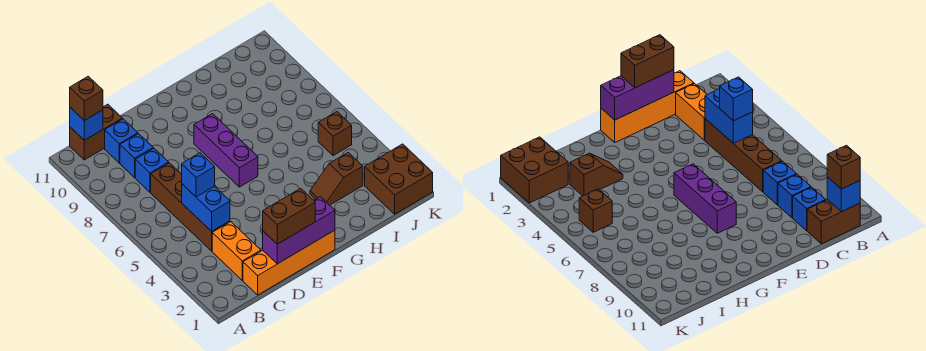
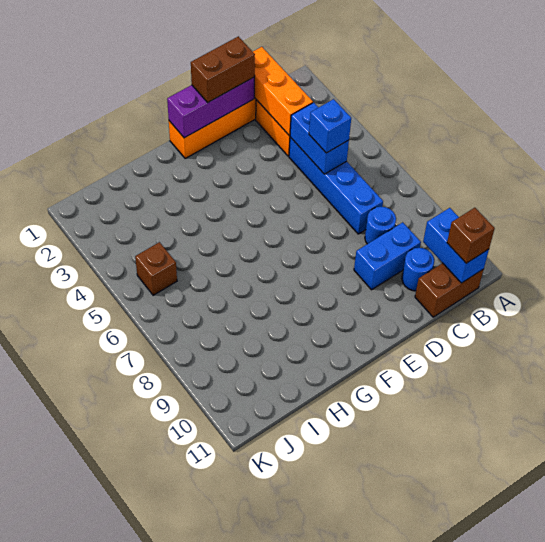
blue 1x1 brick [70,107,103,140] -> blue 1x2 brick [423,208,489,283]
none -> orange 1x3 brick [253,47,313,136]
brown 1x4 brick [151,163,230,251] -> blue 1x4 brick [289,137,383,234]
blue 1x1 brick [135,148,169,192] -> blue 1x1 round brick [365,207,396,244]
blue 1x1 brick [120,134,153,178] -> blue 1x2 brick [354,222,421,290]
blue 1x1 brick [105,119,138,163] -> blue 1x1 round brick [402,248,434,291]
purple 1x3 brick [194,114,258,187] -> none
brown 1x2 slope [310,153,363,205] -> none
brown 2x2 brick [365,144,433,214] -> none

